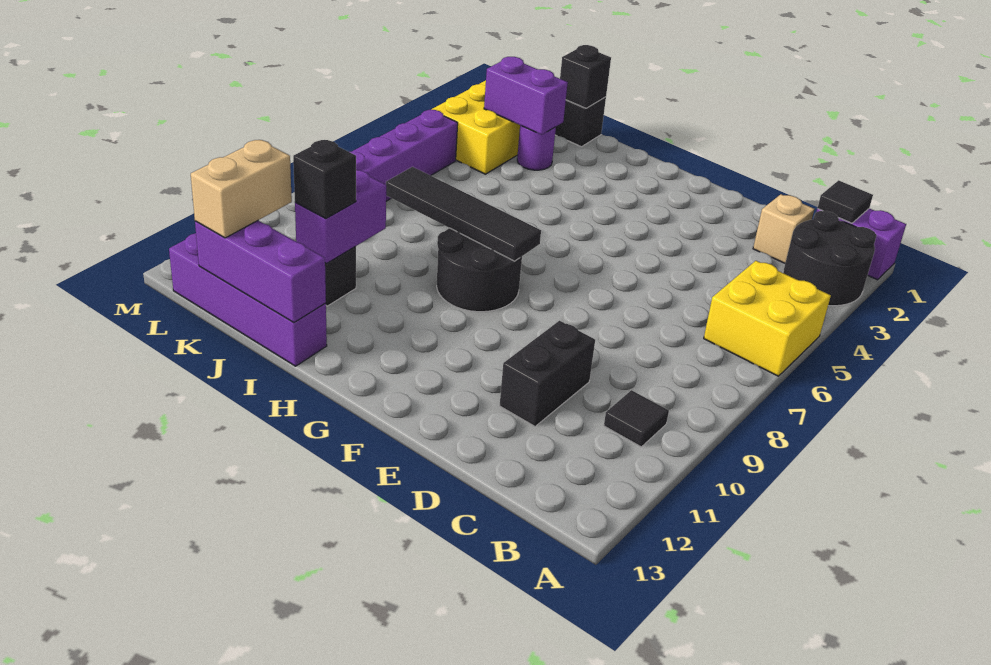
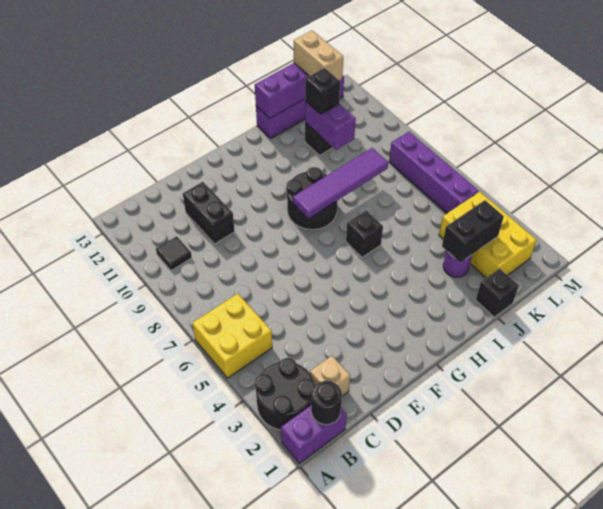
black 1x1 tile [818,180,873,223] -> black 1x1 round brick [311,381,342,425]
black 1x4 tile [386,167,541,261] -> purple 1x4 tile [293,148,388,218]
black 1x1 brick [560,45,611,108] -> black 1x1 brick moved to [346,211,383,257]
purple 1x2 brick [484,57,568,135] -> black 1x2 brick [442,200,504,263]

